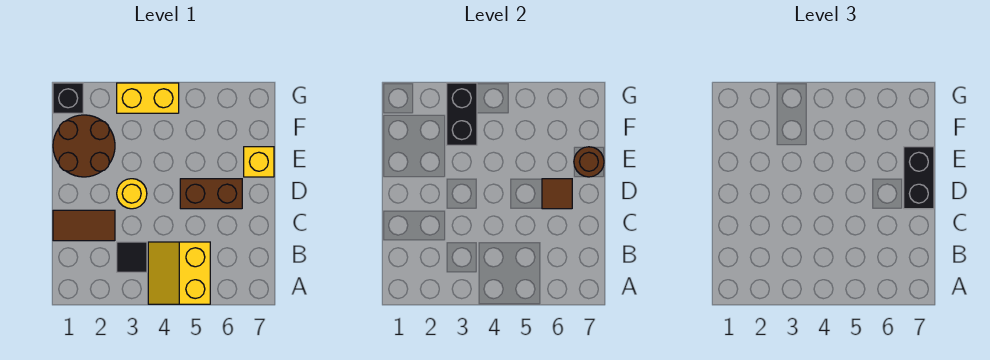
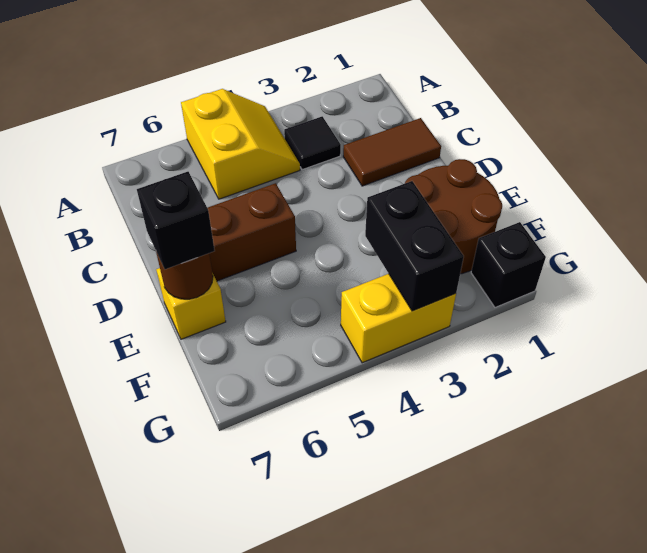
yellow 1x1 round brick [117,179,147,209] -> none
brown 1x1 tile [542,179,572,209] -> none
black 1x2 brick [904,147,934,209] -> black 1x1 brick [137,172,215,269]

